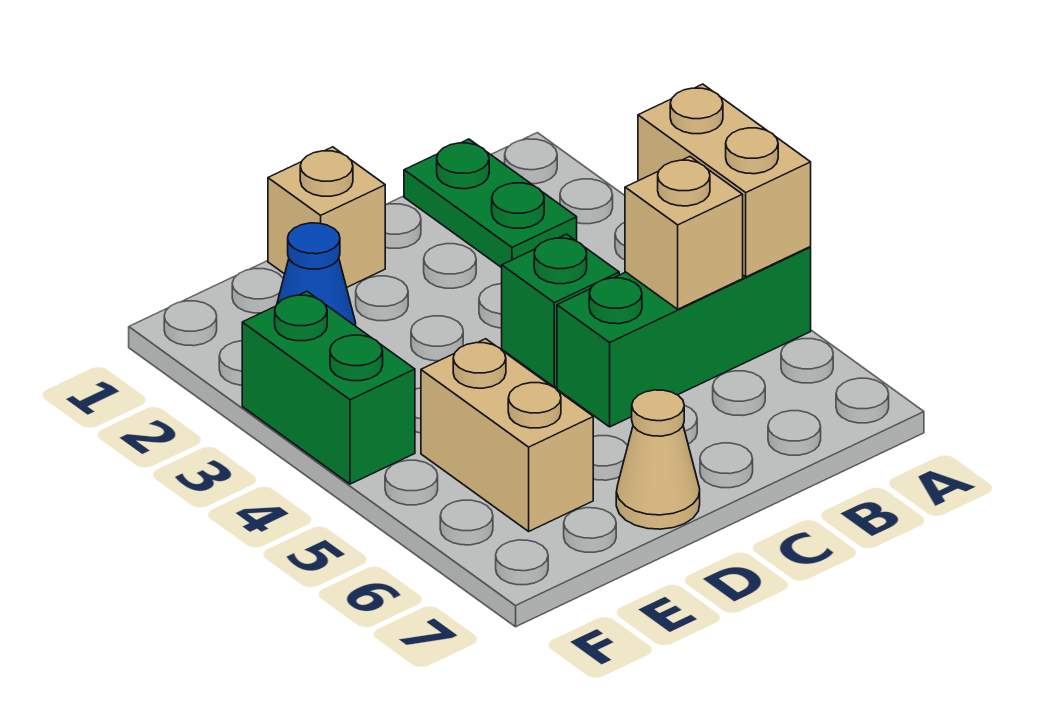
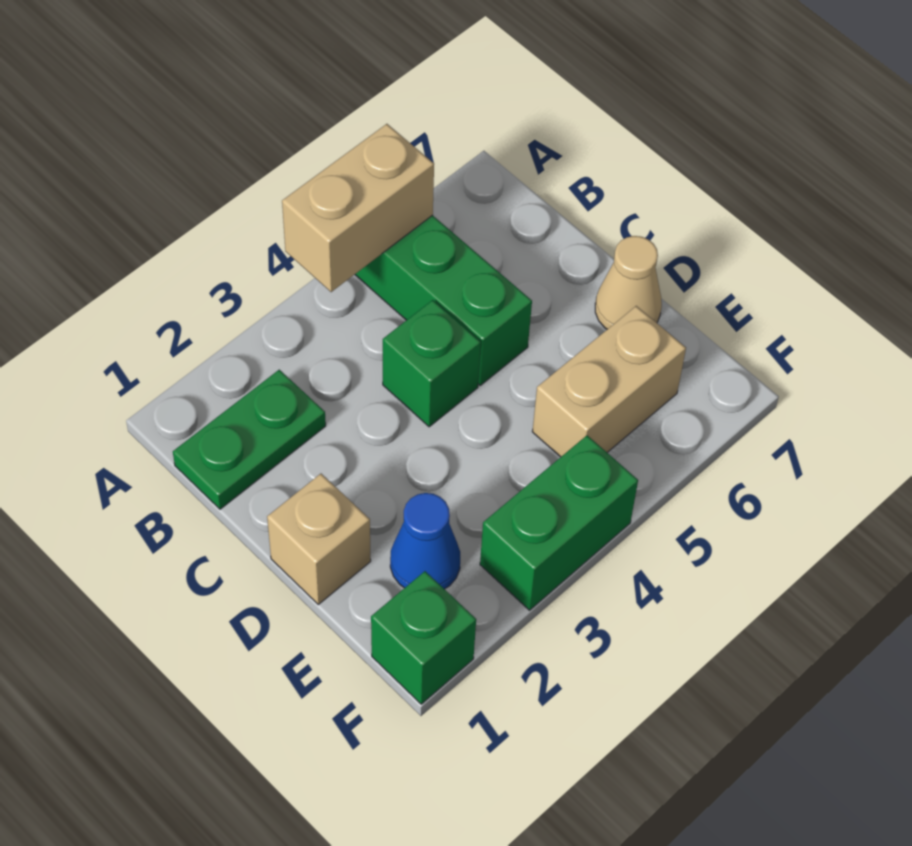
tan 1x1 brick [625,157,743,309] -> none
none -> green 1x1 brick [371,571,476,704]

